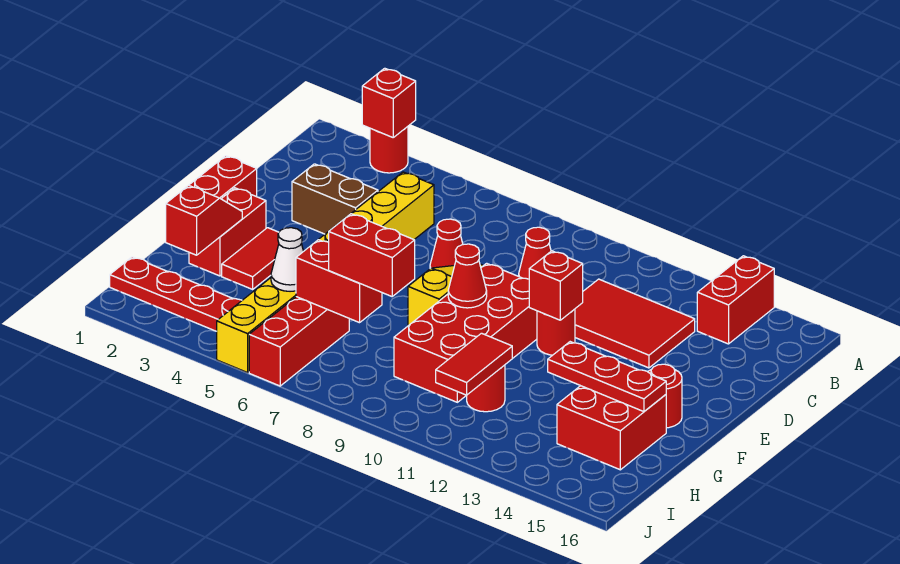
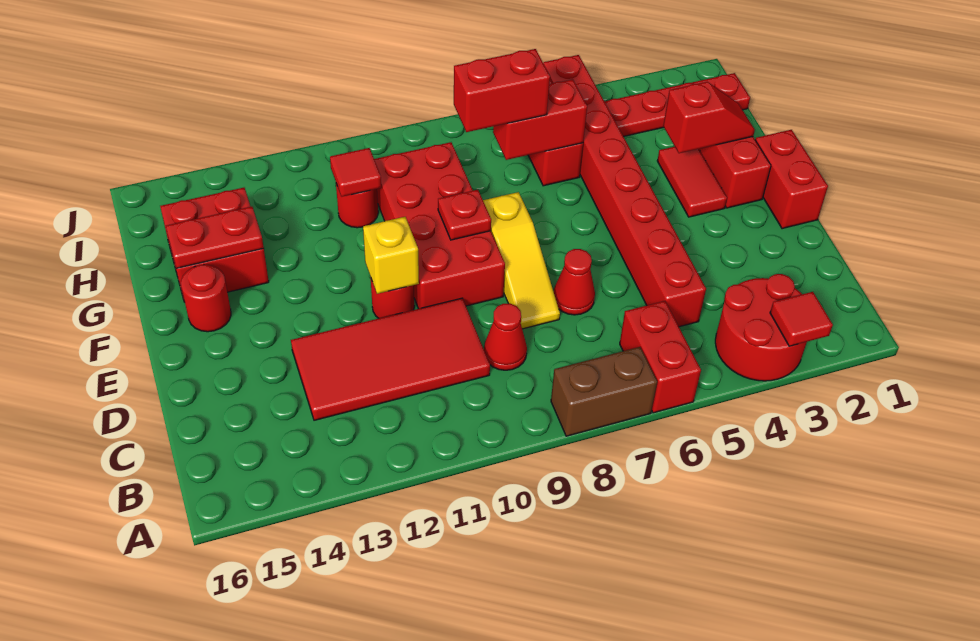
red 1x1 round brick [370,127,408,173] -> red 2x2 round brick [715,274,807,381]
red 1x1 brick [362,68,416,137] -> red 1x1 tile [770,292,833,346]
red 1x2 brick [697,256,774,344] -> red 1x2 brick moved to [620,301,701,413]
yellow 1x8 brick [216,172,434,373] -> red 1x8 brick [543,55,706,327]
red 2x3 tile [575,279,695,368] -> red 2x4 tile [291,298,490,420]
brown 1x2 brick [292,164,378,234] -> brown 1x2 brick moved to [551,347,657,436]
red 1x1 brick [529,251,583,320] -> yellow 1x1 brick [363,217,419,294]
red 1x1 cone [448,244,487,308] -> red 1x1 plate [438,190,491,240]
red 1x2 slope [166,185,242,255] -> red 1x2 slope turned to [663,82,755,153]
red 1x3 plate [548,342,666,412] -> red 1x2 plate [166,207,264,268]
white 1x1 cone [271,228,303,291] -> none
red 1x2 tile [436,333,512,395] -> red 1x1 tile [330,148,381,197]

